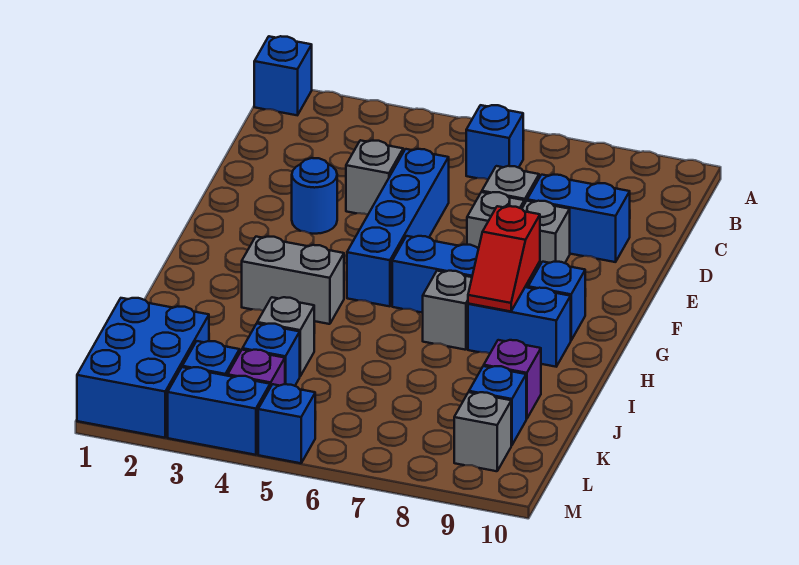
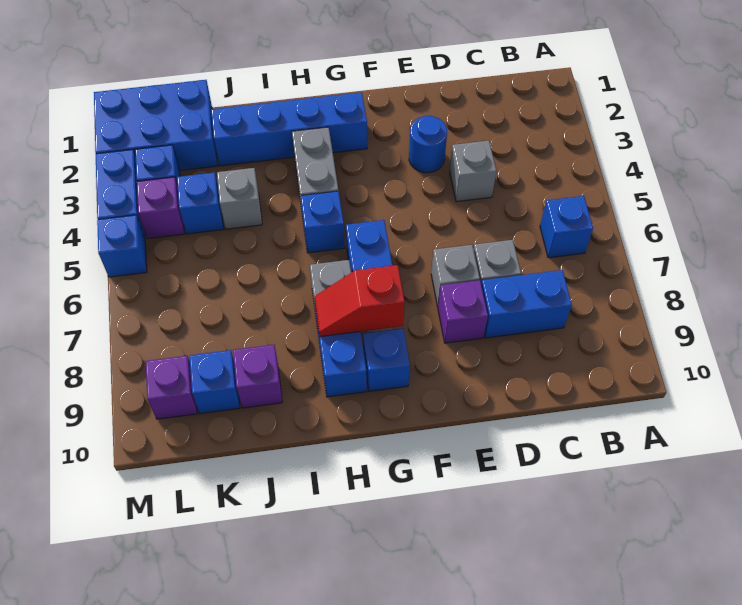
blue 1x1 brick [254,36,312,115] -> blue 1x1 brick moved to [301,191,345,253]
blue 1x4 brick [347,149,449,306] -> blue 1x4 brick moved to [211,92,367,166]
blue 1x2 brick [527,175,630,262] -> blue 1x2 brick turned to [481,270,572,338]
grey 1x1 brick [522,201,570,275] -> purple 1x1 brick [438,280,488,343]
grey 1x1 brick [454,392,511,471] -> purple 1x1 brick [146,356,197,419]

